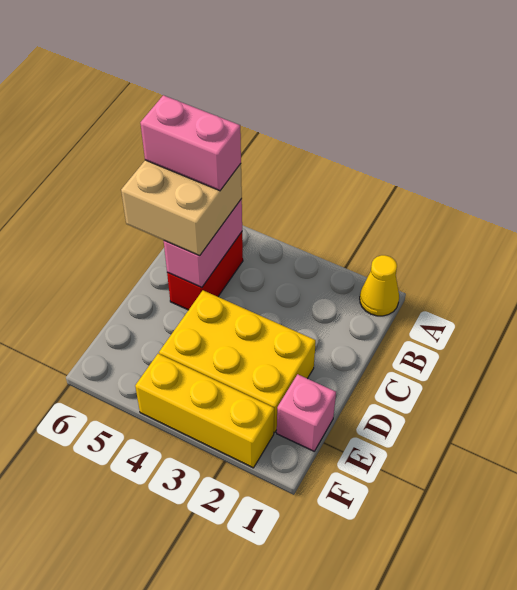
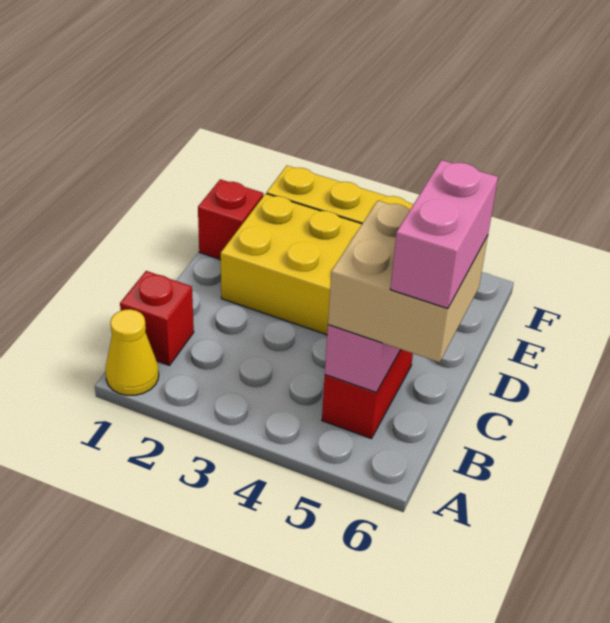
none -> red 1x1 brick [120,271,194,365]
pink 1x2 brick [140,95,241,191] -> pink 1x2 brick turned to [390,160,498,309]
pink 1x1 brick [277,374,336,451] -> red 1x1 brick [198,179,263,260]

